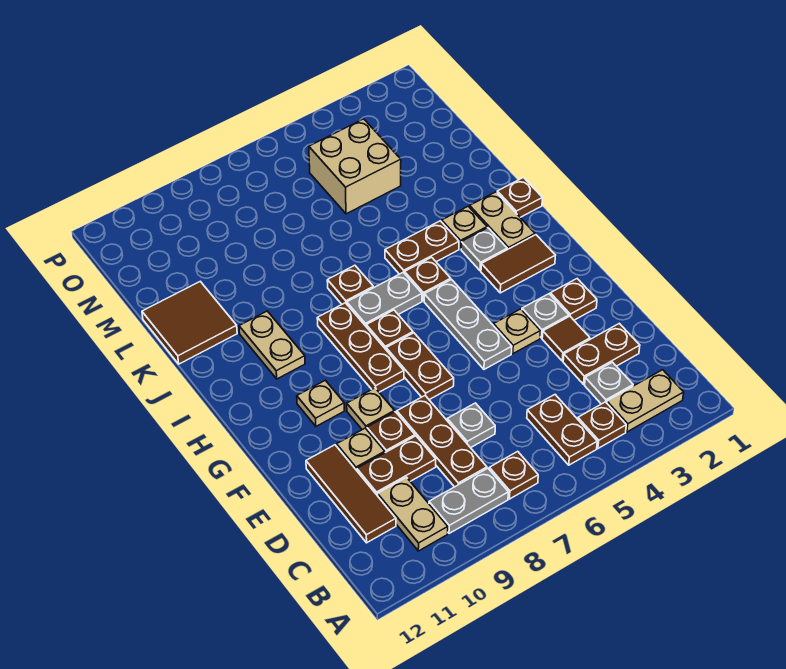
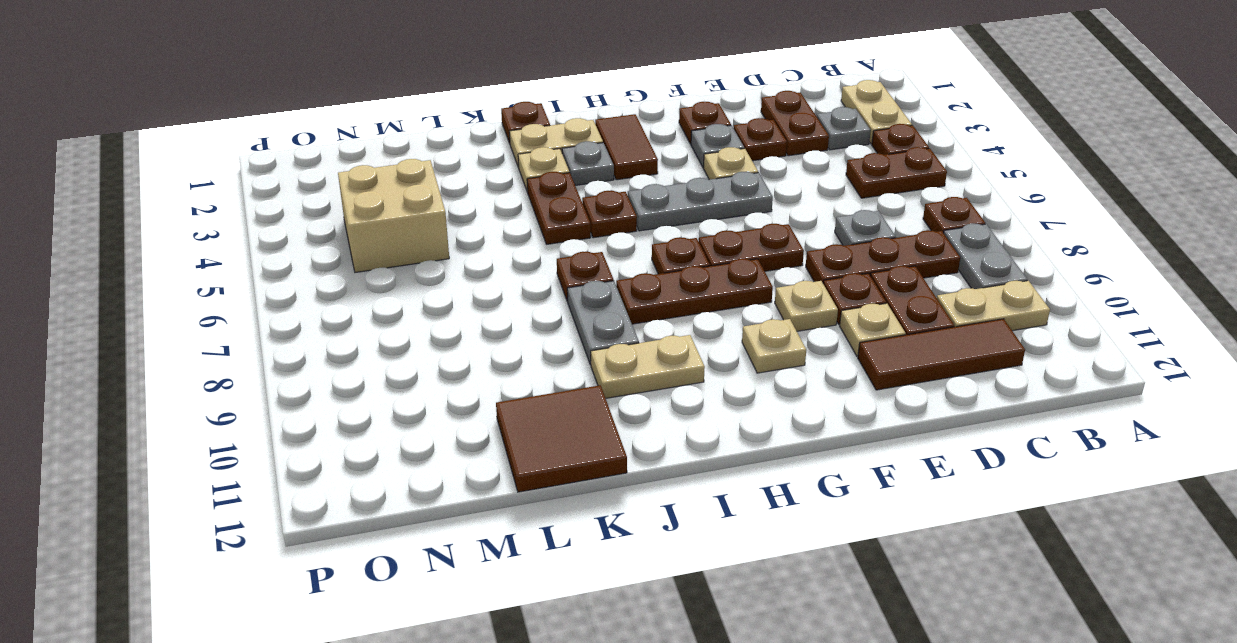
brown 1x1 tile [542,316,590,361] -> brown 1x1 plate [734,118,787,161]
grey 1x2 plate [347,273,422,326] -> grey 1x2 plate moved to [567,281,639,365]

